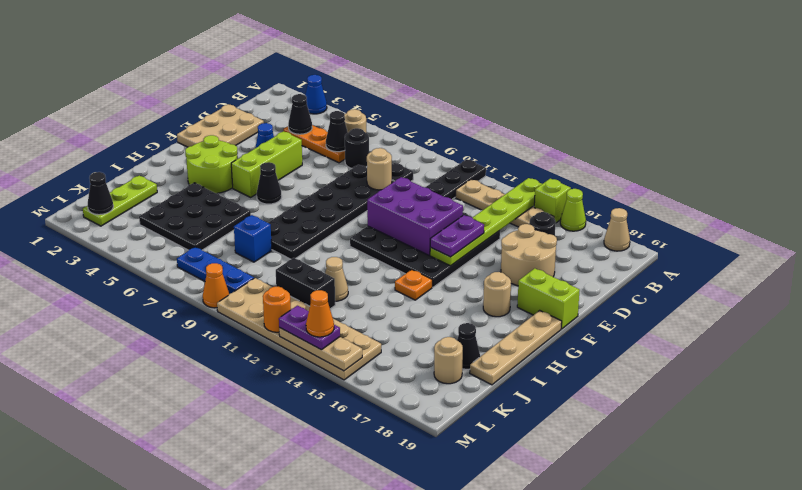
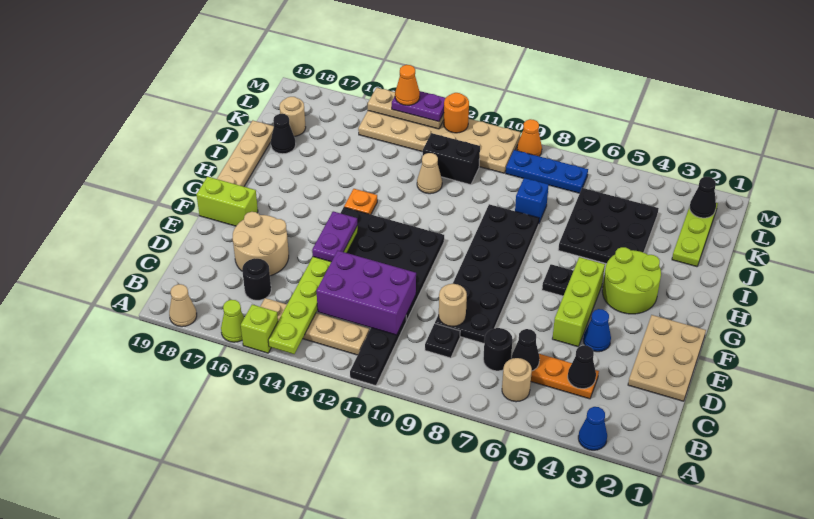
purple 2x3 brick [367,177,463,255] -> purple 2x3 brick moved to [316,251,416,335]
black 1x1 cone [257,162,282,204] -> black 1x1 plate [542,264,574,296]
tan 1x1 round brick [483,272,511,317] -> none

